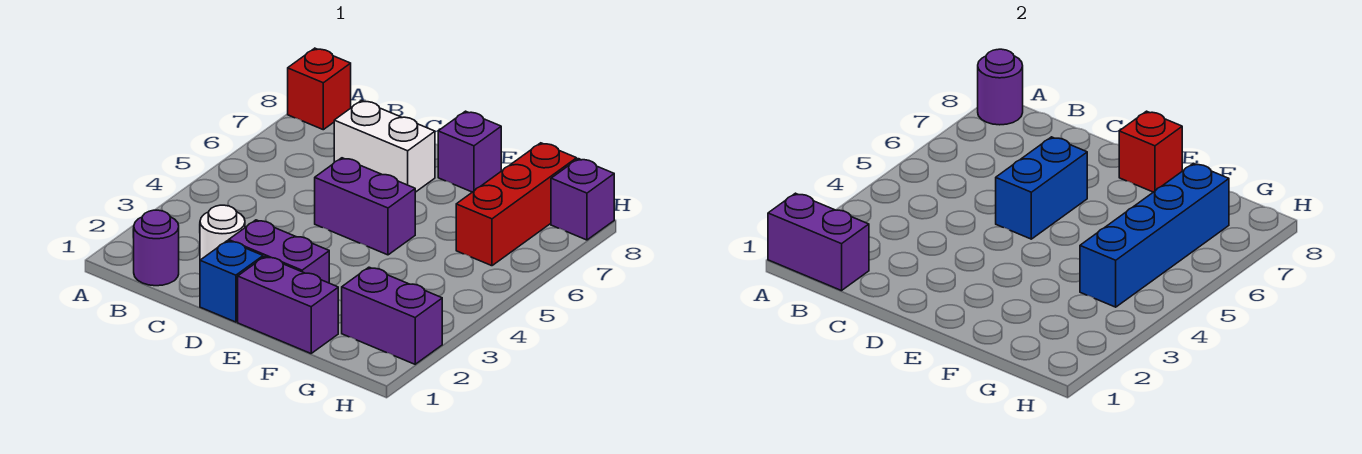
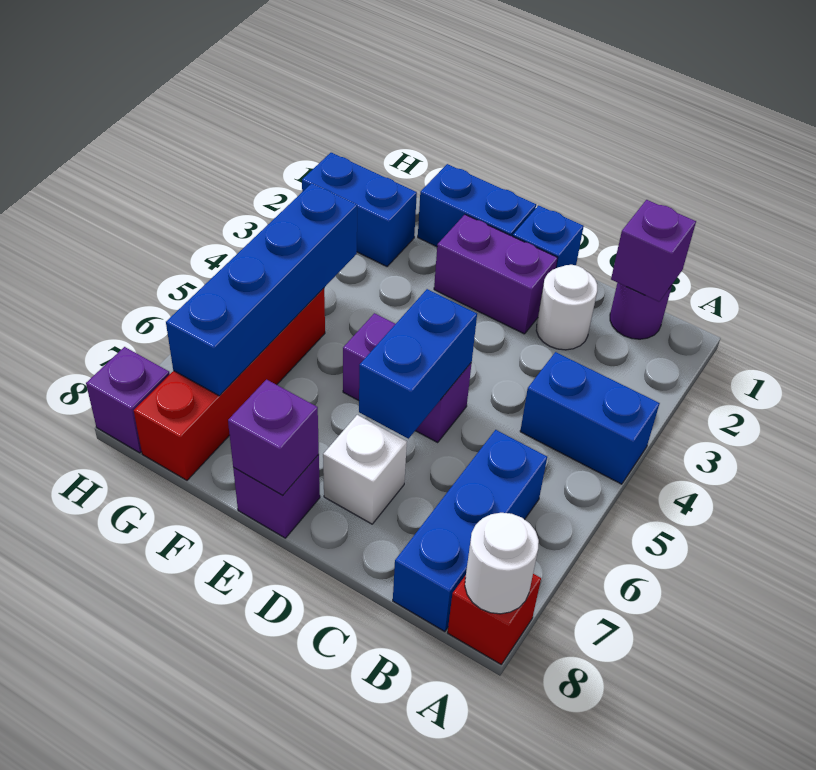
purple 1x2 brick [768,193,869,291] -> purple 1x1 brick [611,200,696,302]
none -> blue 1x2 brick [520,352,660,484]
purple 1x1 round brick [978,49,1023,125] -> white 1x1 round brick [465,513,539,614]
none -> blue 1x3 brick [393,430,547,631]
white 1x2 brick [334,101,435,192] -> white 1x1 brick [323,415,407,524]
purple 1x2 brick [238,257,338,353] -> blue 1x2 brick [418,164,536,247]
red 1x1 brick [1119,111,1182,192] -> purple 1x1 brick [228,380,319,495]
purple 1x2 brick [342,267,442,364] -> blue 1x2 brick [302,153,417,266]
red 1x3 brick [456,143,577,266] -> red 1x4 brick [134,288,325,480]

